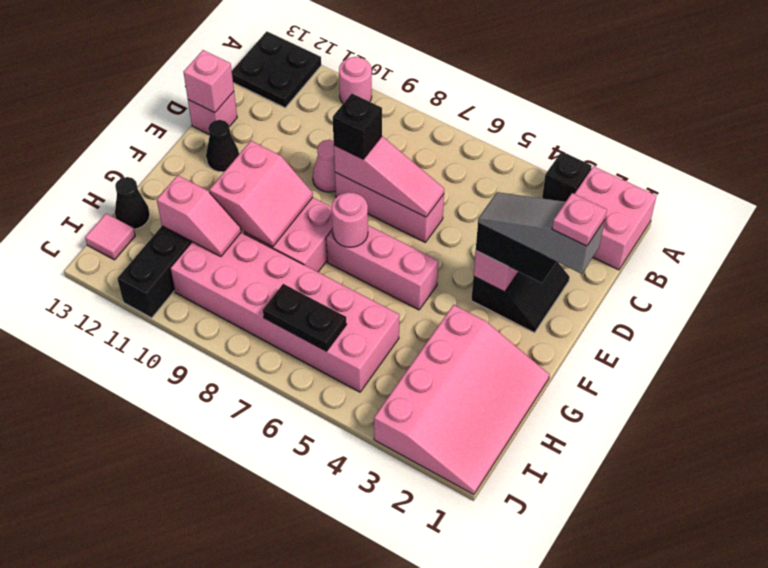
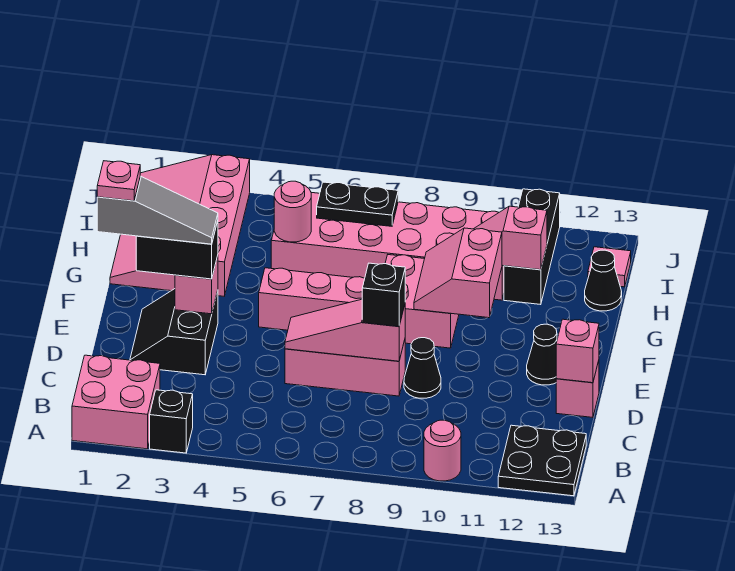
pink 1x1 cone [313,140,336,192] -> black 1x1 cone [404,338,441,398]
pink 1x1 round brick [332,192,368,247] -> pink 1x1 round brick moved to [274,181,311,242]

